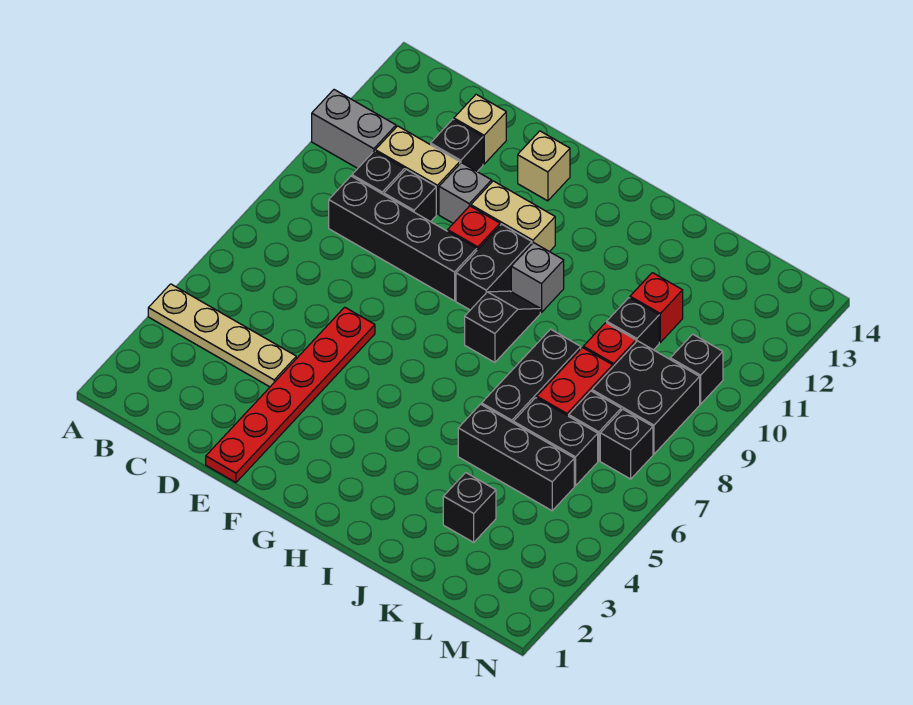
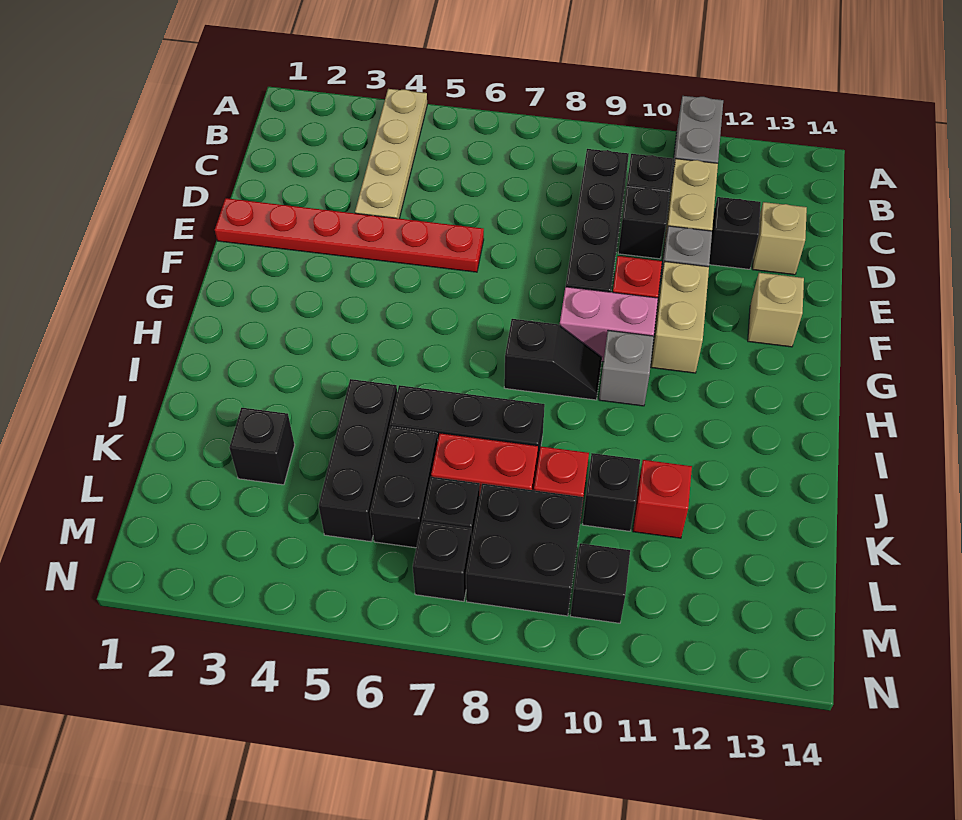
black 1x2 brick [456,224,532,310] -> pink 1x2 brick [560,287,658,362]

